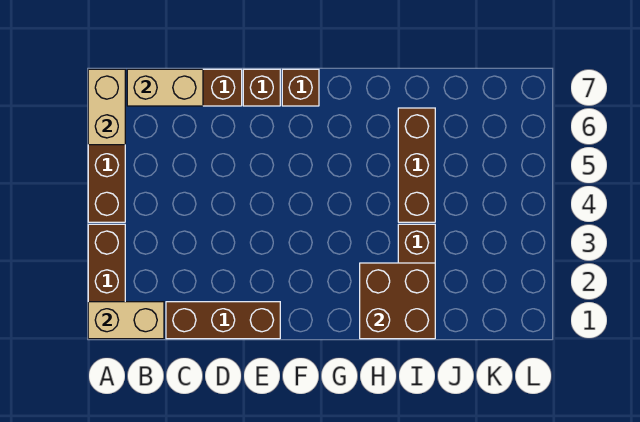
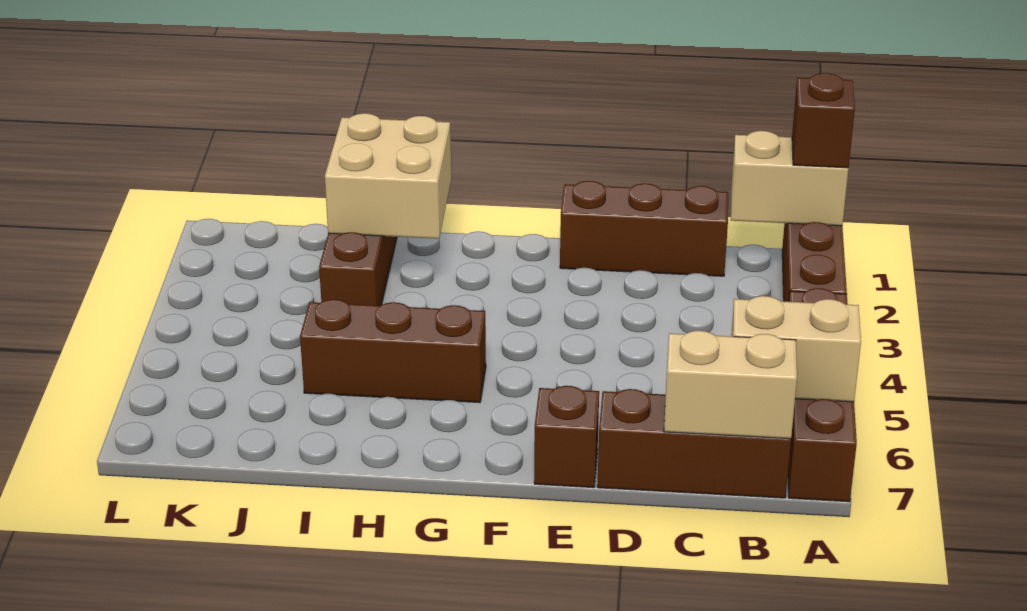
tan 1x2 brick [88,69,125,145] -> tan 1x2 brick turned to [731,296,861,402]
brown 1x1 brick [282,69,319,106] -> brown 1x1 brick moved to [792,73,855,168]
brown 2x2 brick [360,263,435,339] -> tan 2x2 brick [325,113,451,239]
brown 1x3 brick [398,108,435,222] -> brown 1x3 brick turned to [300,299,486,403]

